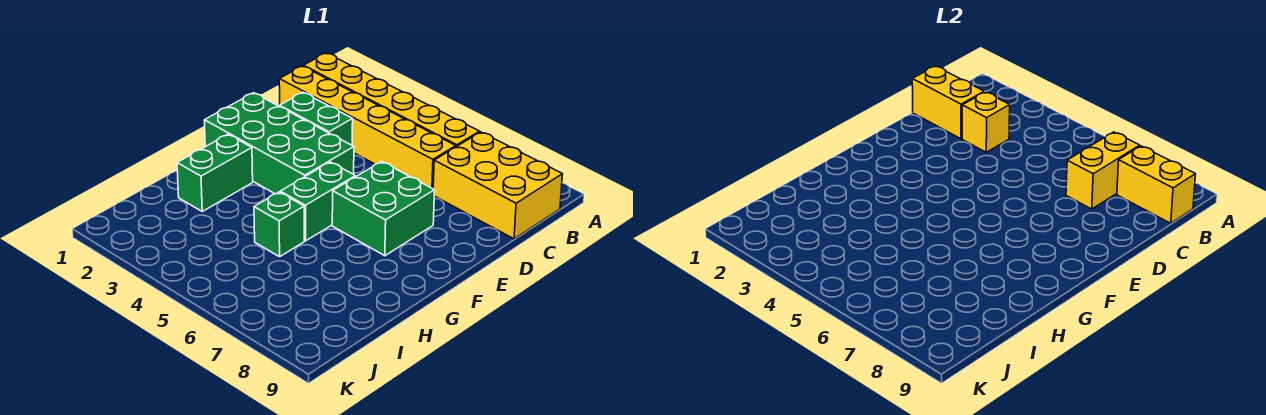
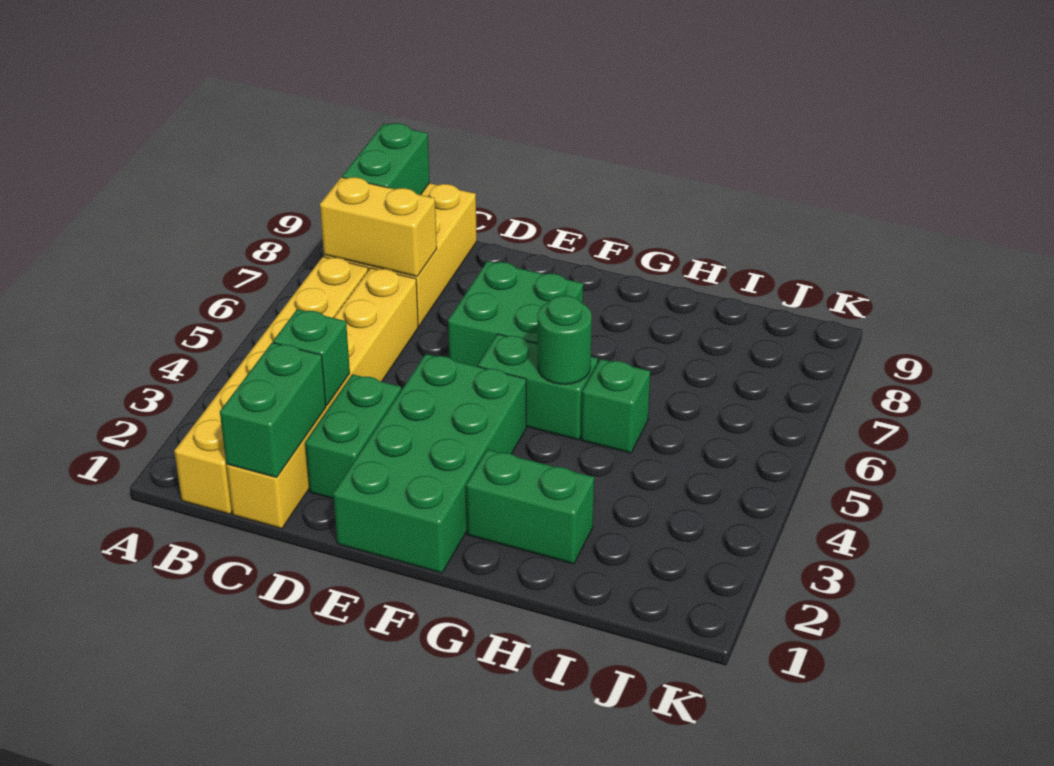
yellow 1x2 brick [1117,146,1195,223] -> green 1x2 brick [342,123,430,195]
yellow 1x2 brick [912,66,984,139] -> green 1x2 brick [220,343,326,478]
yellow 1x1 brick [962,92,1010,152] -> green 1x1 brick [273,309,350,405]
none -> green 1x1 round brick [538,296,592,384]

